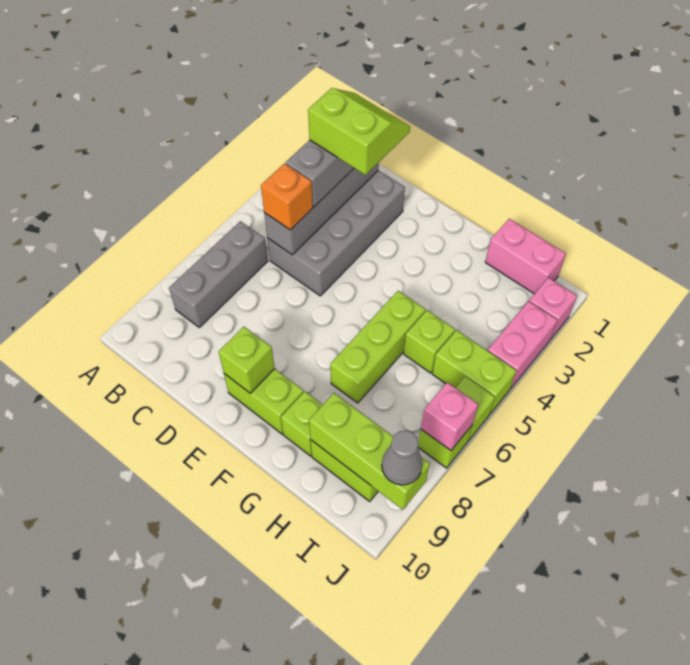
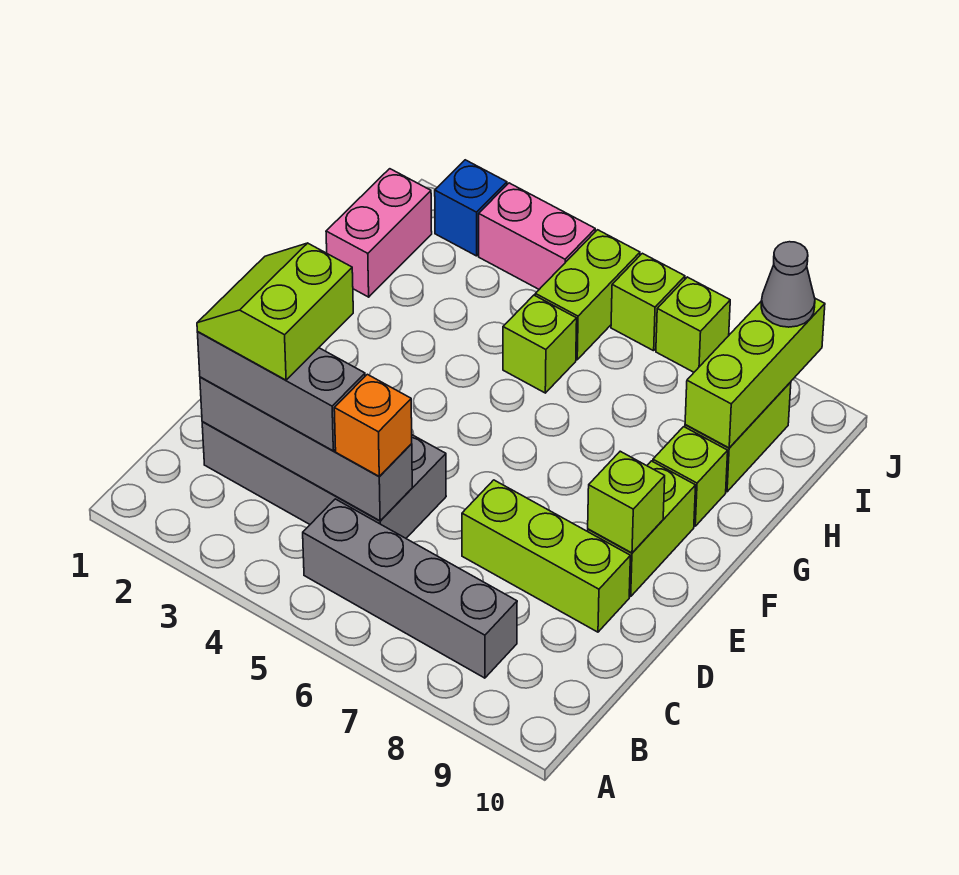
grey 1x3 brick [169,221,268,327] -> grey 1x4 brick [303,499,517,678]
lime 1x3 brick [330,291,425,403] -> lime 1x3 brick moved to [462,480,630,632]
pink 1x1 brick [529,278,577,340] -> blue 1x1 brick [435,160,507,256]
pink 1x1 brick [421,382,478,451] -> none

